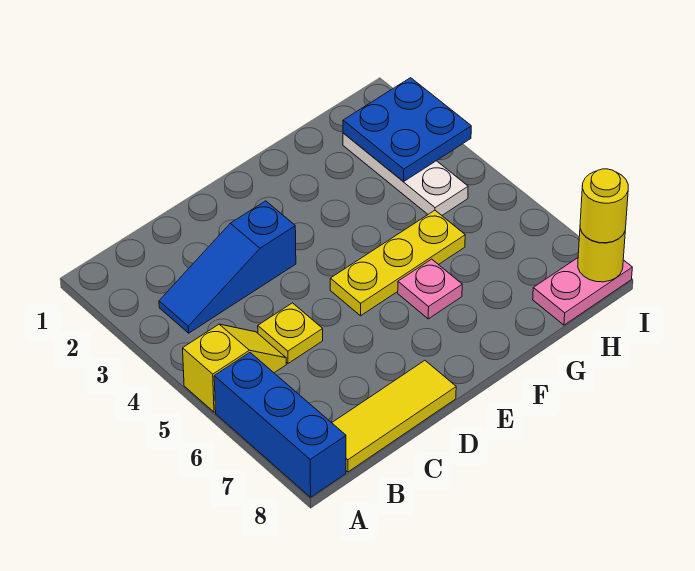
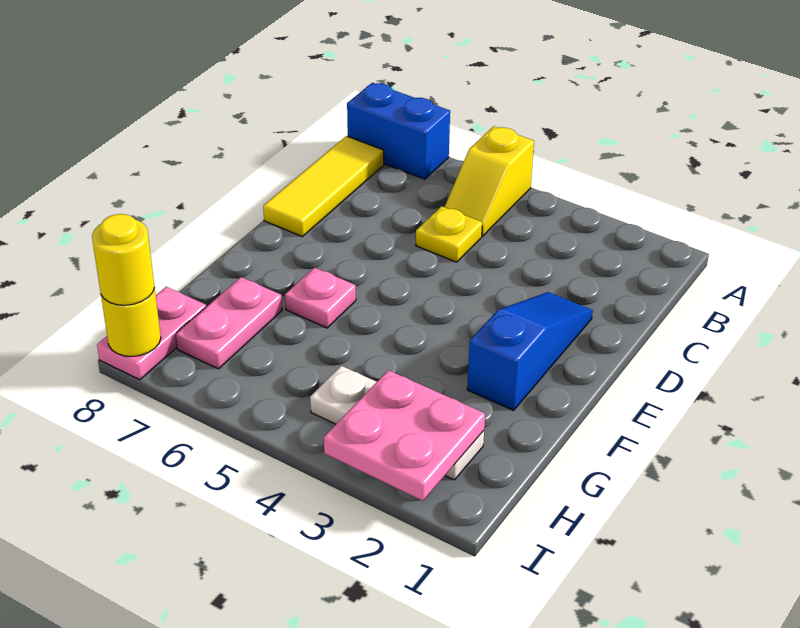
blue 1x3 brick [214,353,346,497] -> blue 1x2 brick [347,83,450,179]
blue 1x3 slope [159,201,296,333] -> blue 1x3 slope moved to [467,292,593,410]
yellow 1x3 plate [330,210,465,316] -> none
none -> pink 1x2 plate [176,277,282,369]
blue 2x2 plate [343,78,471,182] -> pink 2x2 plate [324,370,485,501]

